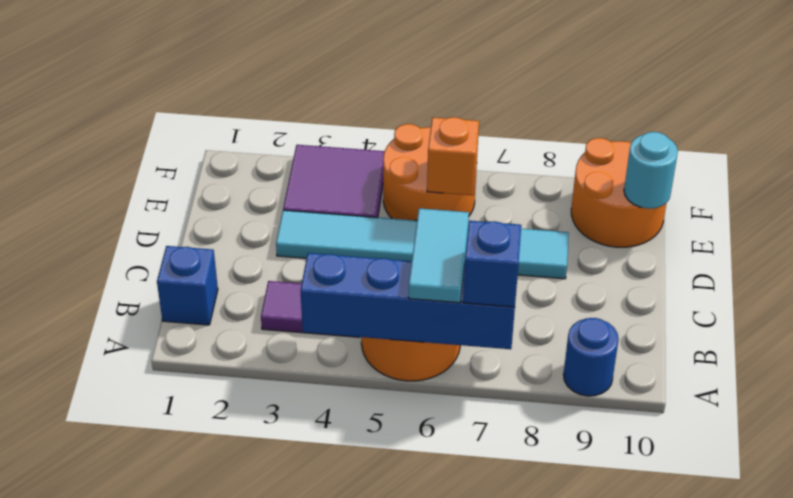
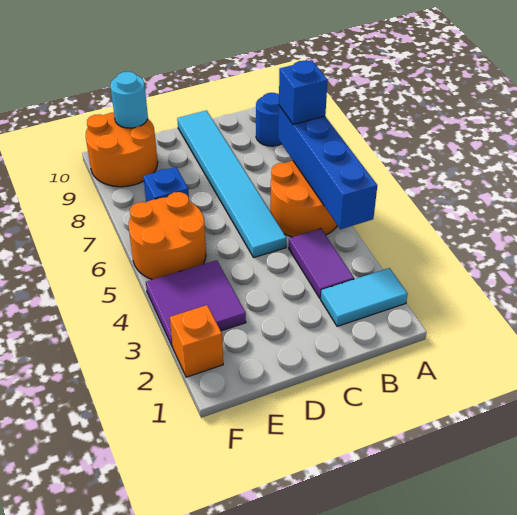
cyan 1x2 tile [409,208,469,303] -> cyan 1x2 tile moved to [321,268,408,326]
blue 1x1 brick [157,246,218,325] -> blue 1x1 brick moved to [143,167,189,202]
cyan 1x6 tile [276,210,569,279] -> cyan 1x6 tile moved to [177,110,286,257]
orange 1x1 brick [427,117,479,195] -> orange 1x1 brick moved to [170,305,223,377]

